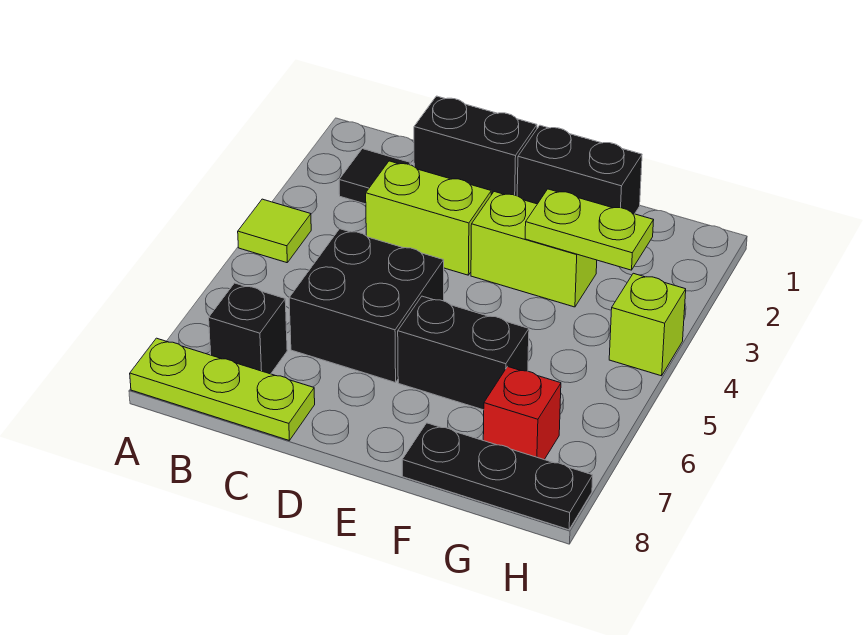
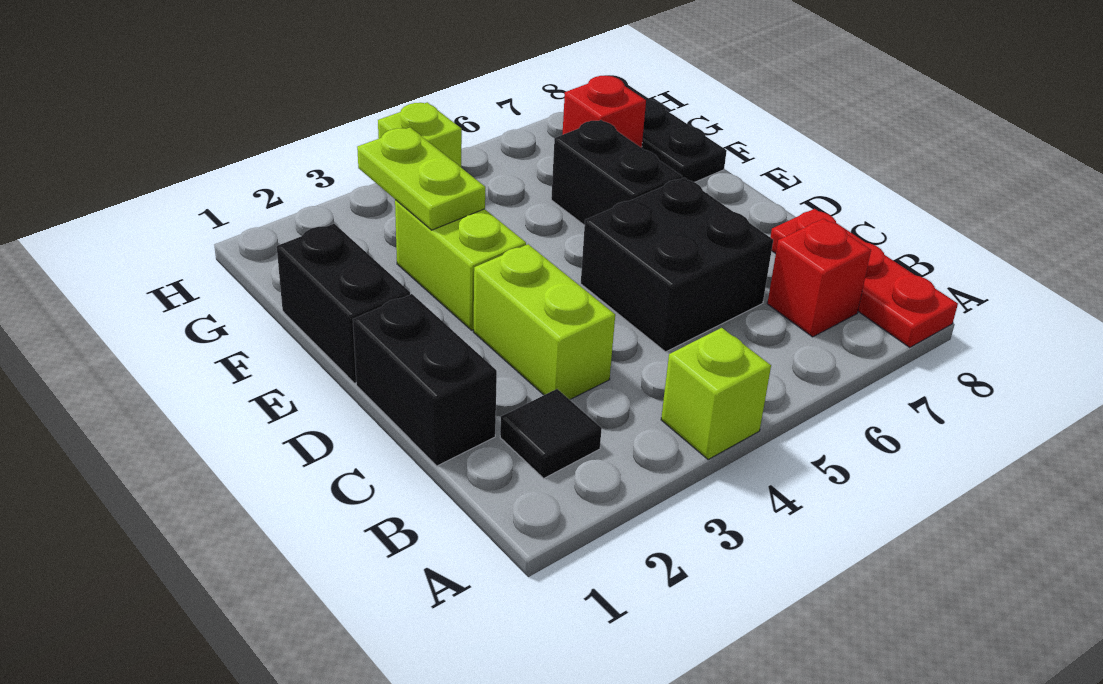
lime 1x1 tile [238,199,311,263] -> lime 1x1 brick [661,328,771,460]
lime 1x3 plate [130,338,315,441] -> red 1x3 plate [770,209,958,347]
black 1x1 brick [209,283,287,374] -> red 1x1 brick [767,219,871,337]

